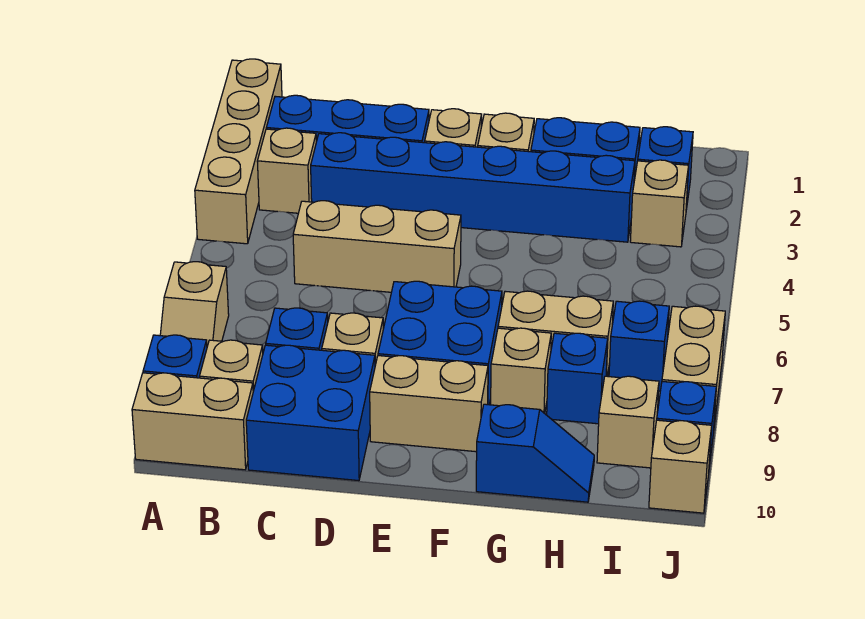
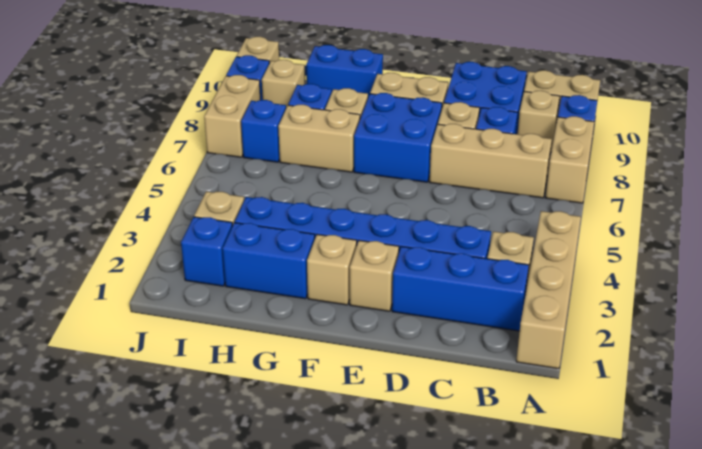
tan 1x2 slope [160,262,229,346] -> tan 1x2 brick [545,116,594,203]
tan 1x3 brick [293,201,461,292] -> tan 1x3 brick moved to [429,124,552,198]
blue 1x2 slope [476,404,594,502] -> blue 1x2 brick [306,45,383,97]

